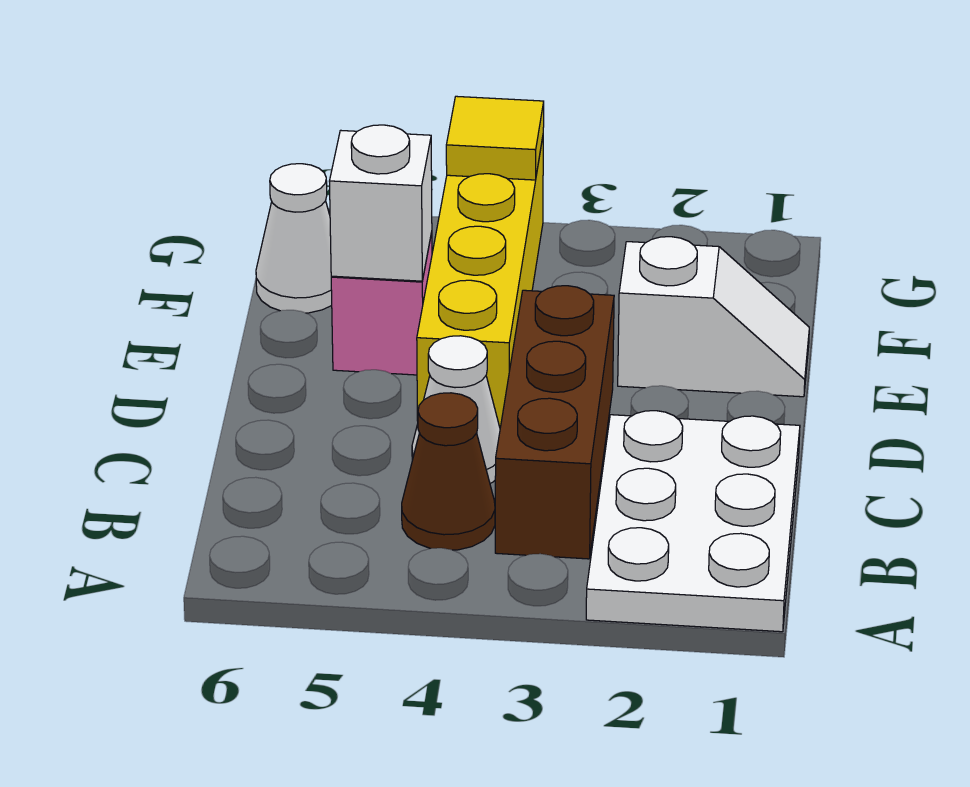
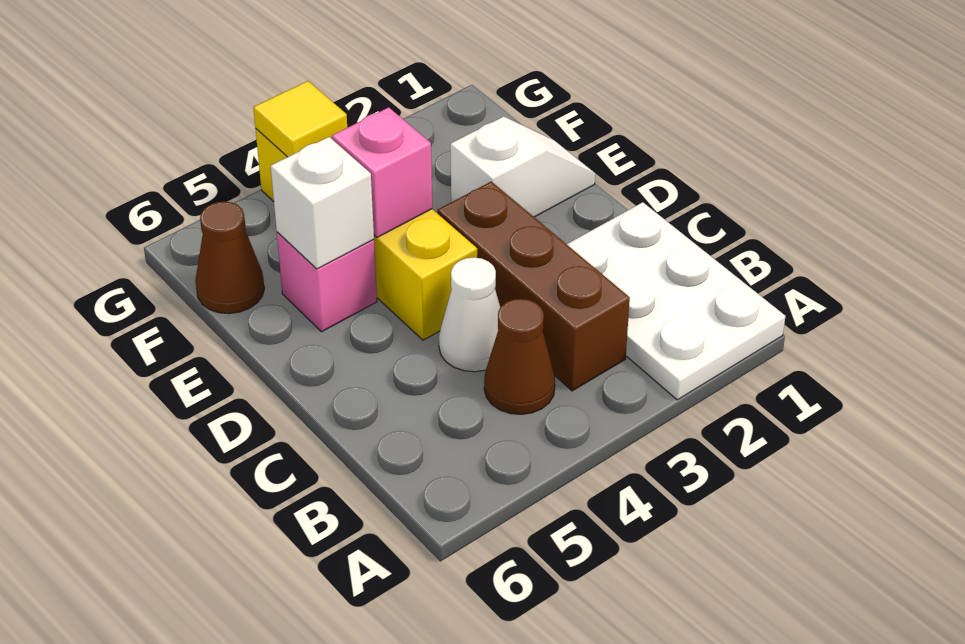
none -> pink 1x1 brick [332,108,432,237]
white 1x1 cone [256,164,332,313] -> brown 1x1 cone [195,202,264,314]

